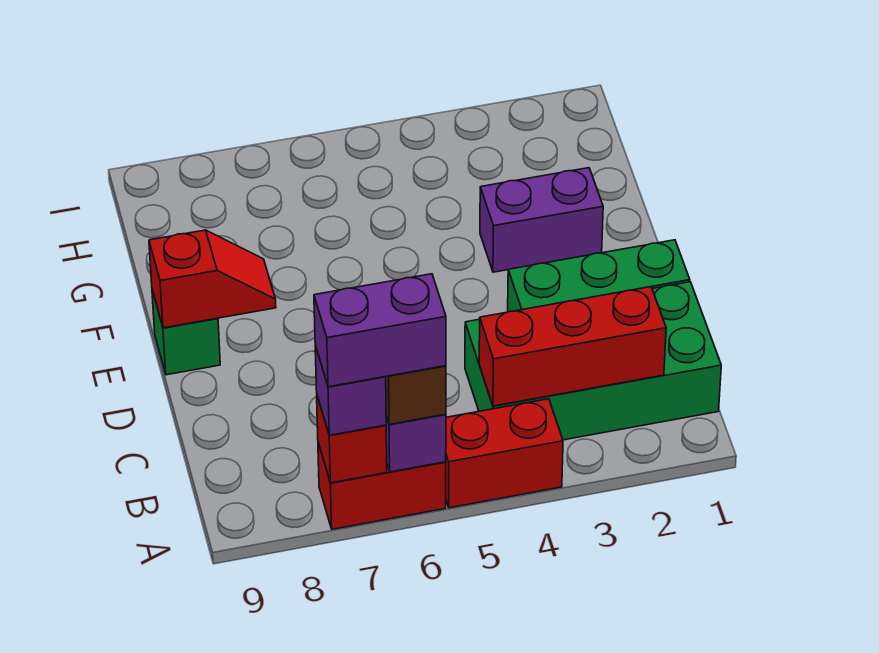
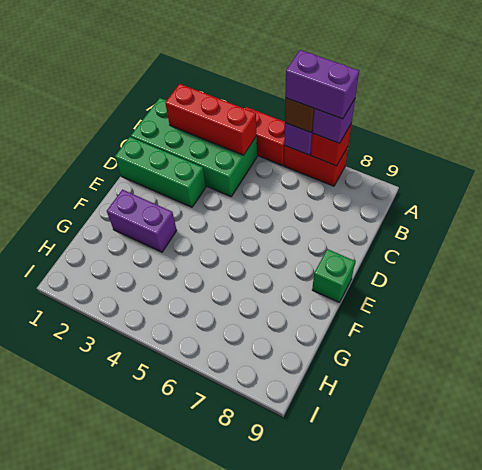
red 1x2 slope [149,230,276,328] -> none

